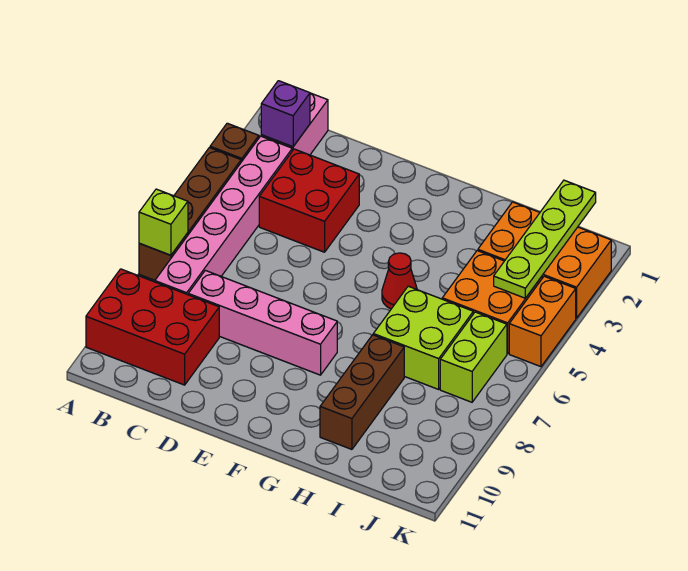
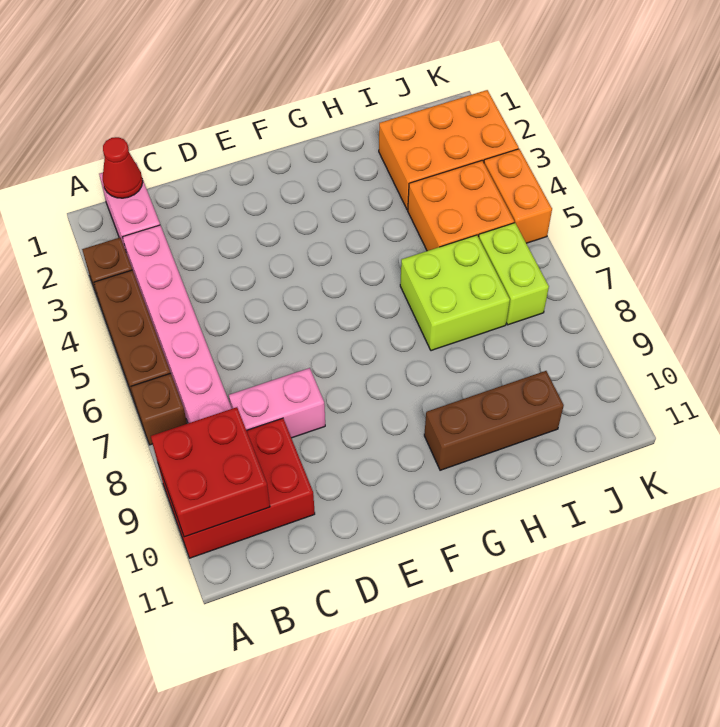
lime 1x1 brick [139,189,188,255] -> none
purple 1x1 brick [261,81,310,147] -> none
red 2x2 brick [259,149,359,252] -> red 2x2 brick moved to [151,407,270,537]
pink 1x4 brick [188,270,337,375] -> pink 1x2 brick [229,368,325,438]
red 1x1 cone [382,253,417,309] -> red 1x1 cone moved to [103,137,143,198]
brown 1x3 brick [320,335,404,449] -> brown 1x3 brick turned to [424,371,564,470]
lime 1x4 plate [494,180,596,298] -> none

